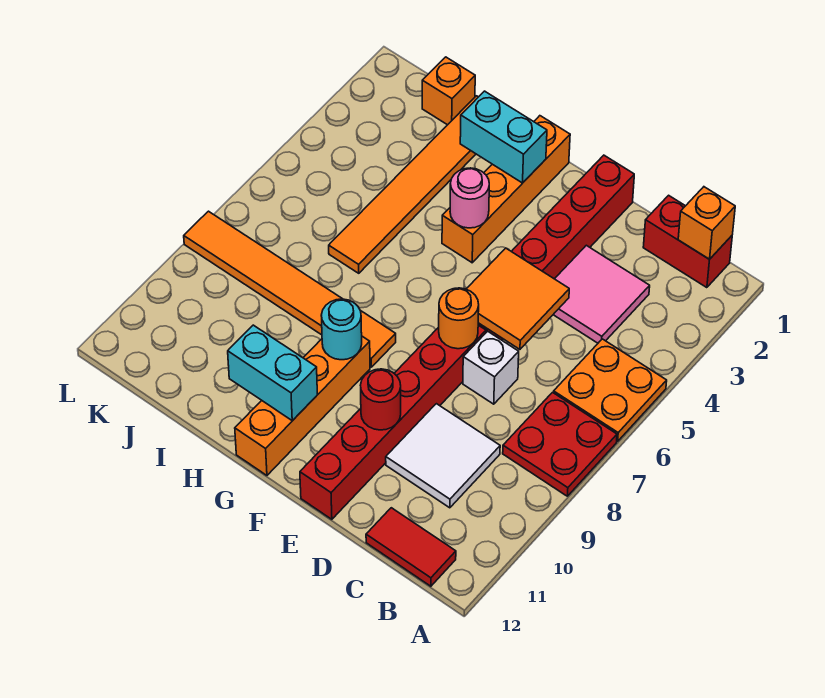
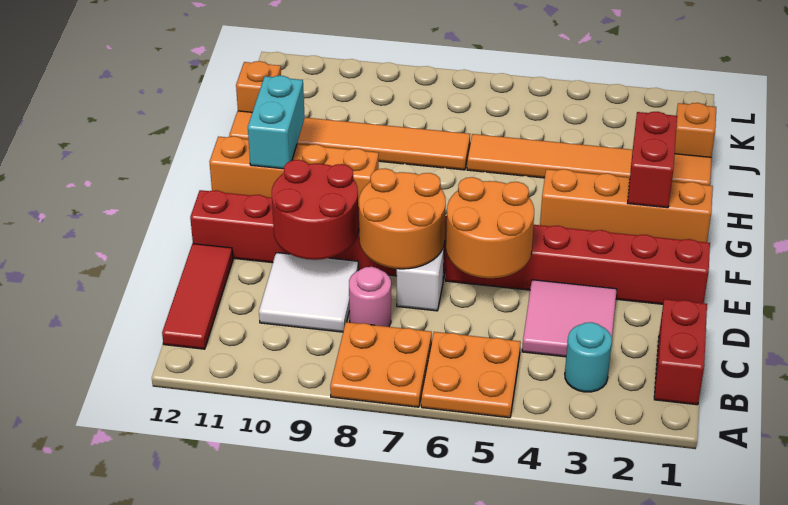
red 2x2 plate [503,392,617,496] -> orange 2x2 plate [330,322,432,407]
orange 1x1 brick [678,187,735,259] -> orange 1x1 brick moved to [236,61,281,112]
red 1x2 tile [366,508,456,586] -> red 1x3 tile [162,244,233,349]
orange 2x2 tile [467,248,569,349] -> orange 2x2 round brick [446,177,534,278]
orange 1x1 round brick [439,288,479,349] -> orange 2x2 round brick [359,168,446,269]
red 1x1 round brick [361,369,401,430] -> red 2x2 round brick [272,160,359,260]
cyan 1x2 brick [460,91,547,183] -> red 1x2 brick [628,112,677,208]
pink 1x1 round brick [450,168,489,228] -> pink 1x1 round brick moved to [349,267,391,327]
orange 1x6 tile [184,211,396,367] -> orange 1x6 tile turned to [229,111,470,170]
cyan 1x1 round brick [321,299,362,360] -> cyan 1x1 round brick moved to [565,322,612,392]

